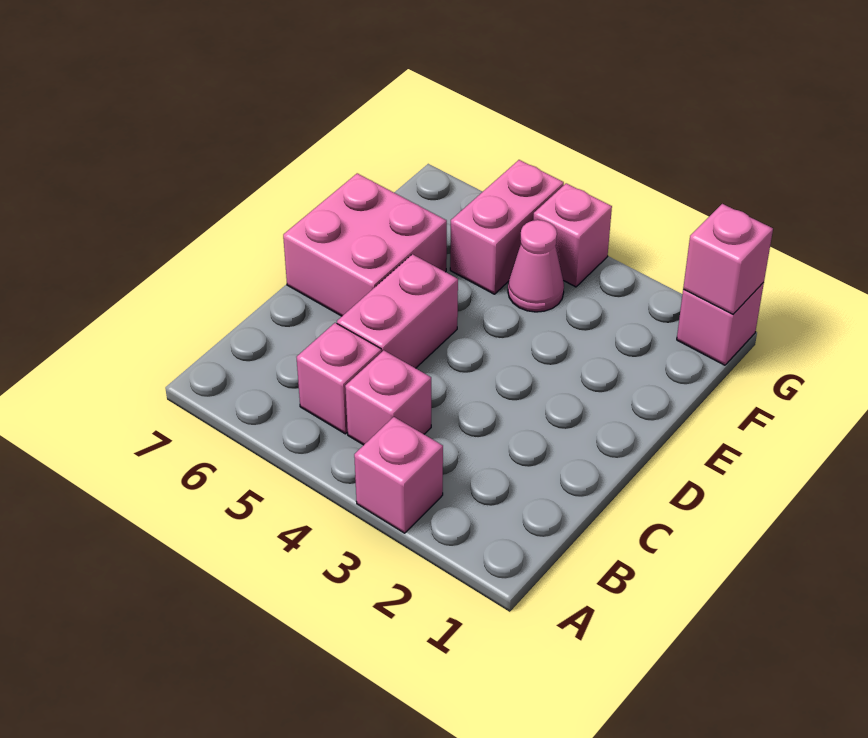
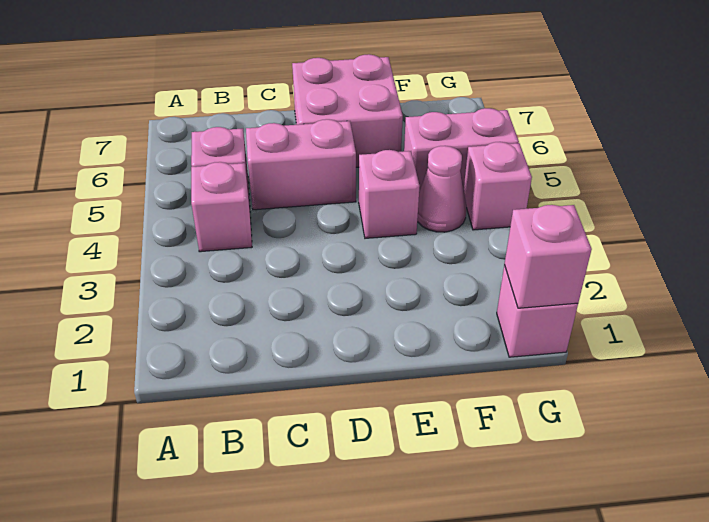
pink 1x1 brick [354,417,443,533] -> pink 1x1 brick moved to [359,150,420,238]

